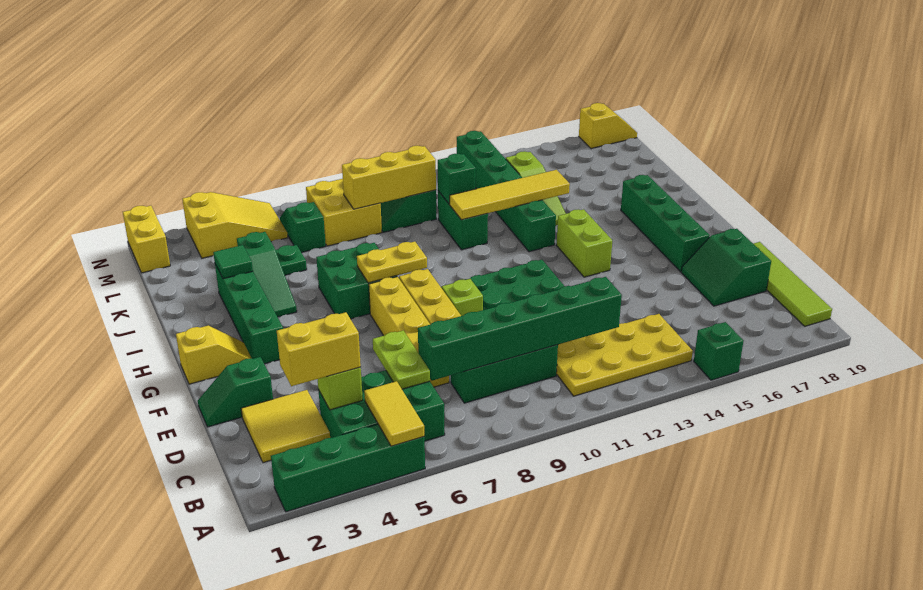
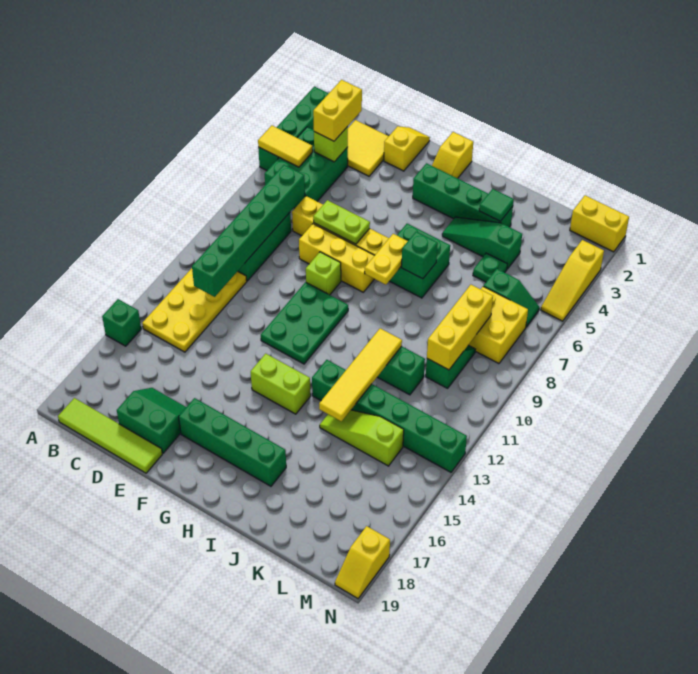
lime 1x2 plate [373,330,430,389] -> lime 1x2 plate moved to [313,200,370,244]
green 1x2 slope [198,357,273,427] -> yellow 1x2 slope [384,126,430,171]
green 1x1 brick [438,154,476,204] -> green 1x1 brick moved to [402,232,438,279]
yellow 2x3 slope [182,192,288,258] -> yellow 1x3 slope [541,240,604,321]

